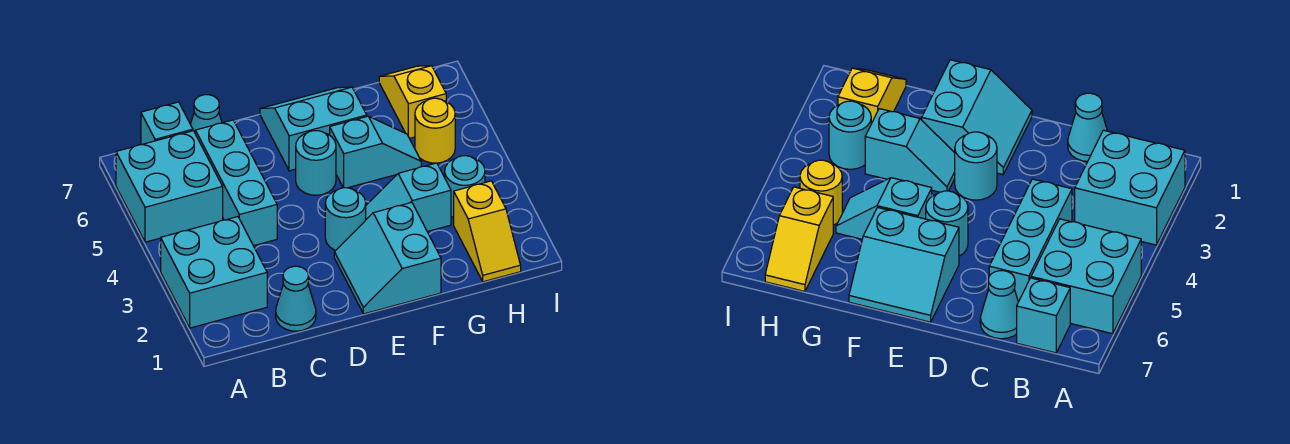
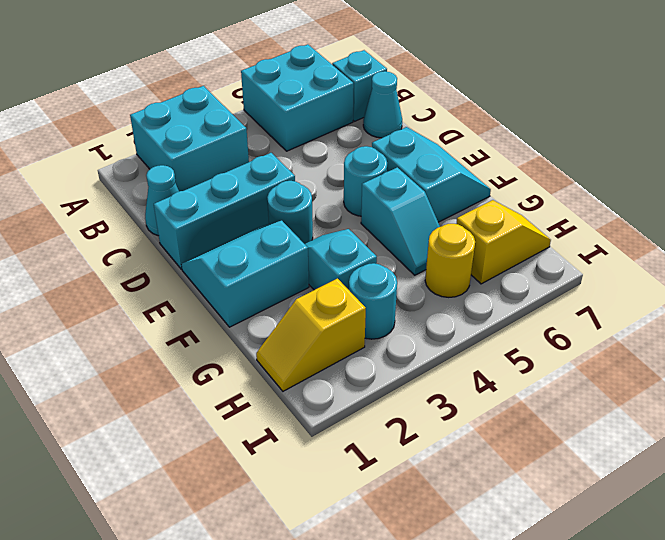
cyan 1x3 brick [195,120,277,246] -> cyan 1x3 brick moved to [154,153,295,269]

